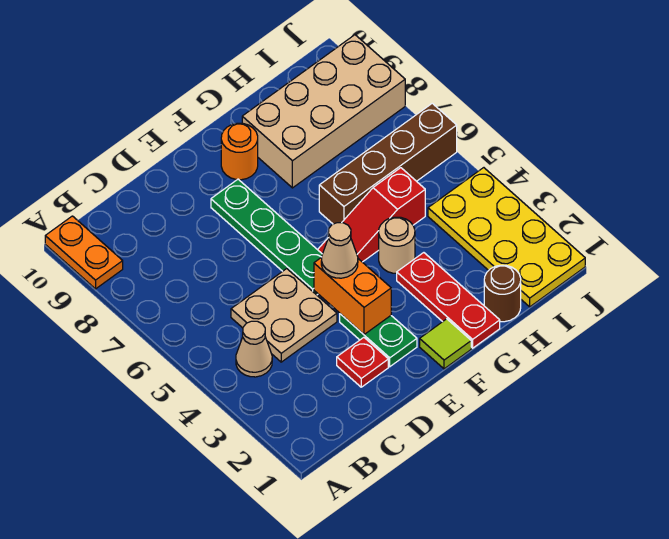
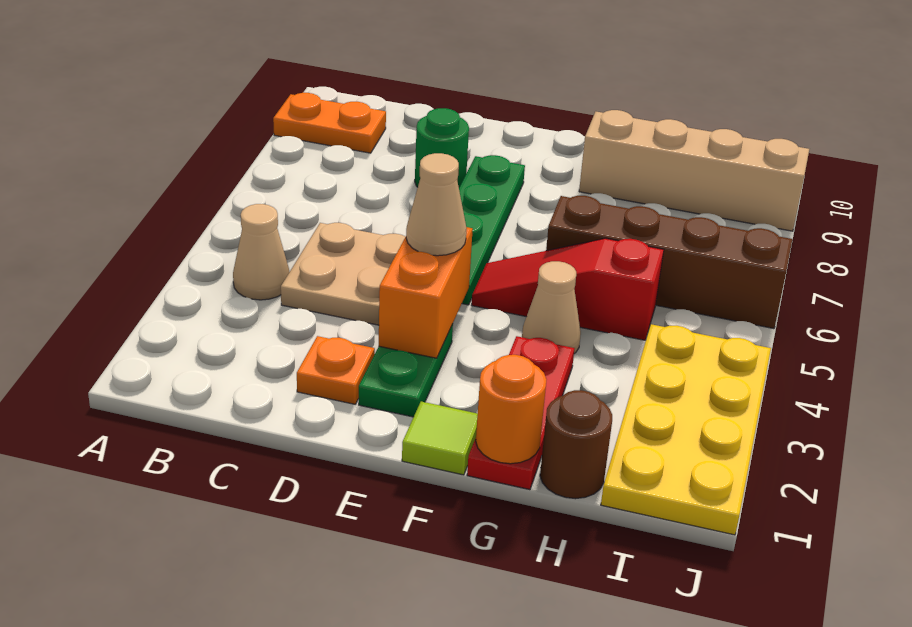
orange 1x2 plate [45,216,123,289] -> orange 1x2 plate turned to [273,93,386,153]
red 1x1 plate [337,337,388,387] -> orange 1x1 plate [297,336,375,404]
none -> green 1x1 round brick [415,108,469,187]
orange 1x1 round brick [221,123,258,180] -> orange 1x1 round brick moved to [476,355,547,464]
tan 1x1 round brick [379,217,415,274] -> tan 1x1 cone [522,261,581,354]
tan 2x4 brick [242,35,405,188] -> tan 1x4 brick [579,110,809,231]

